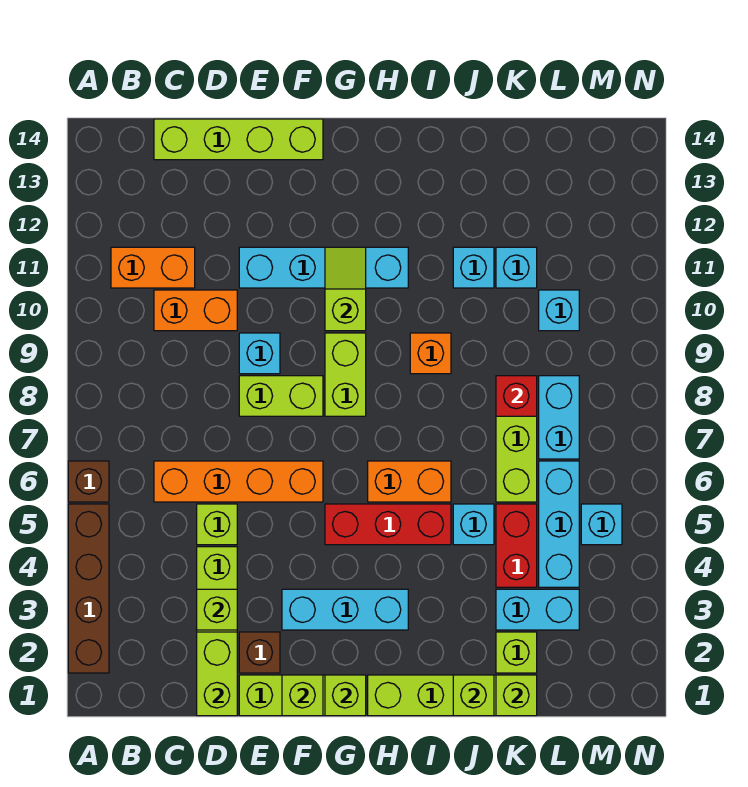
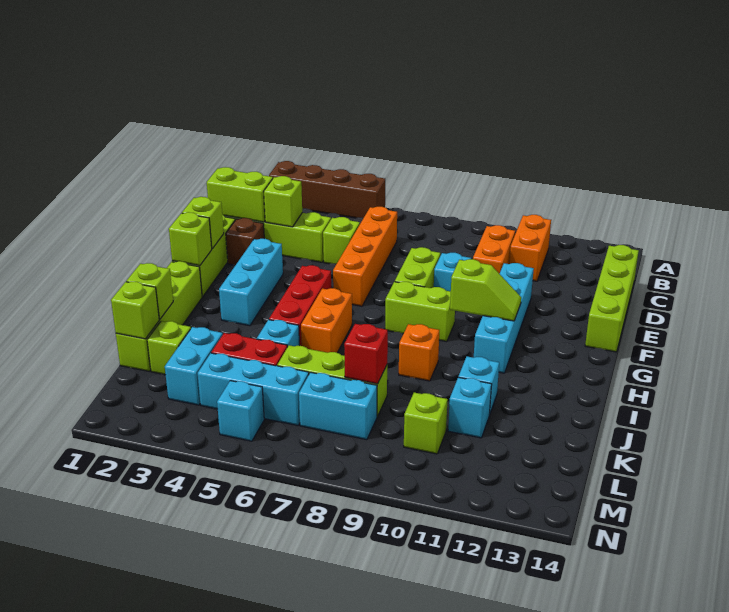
brown 1x1 brick [68,461,109,502] -> none
cyan 1x1 brick [539,290,579,331] -> lime 1x1 brick [404,393,448,454]

